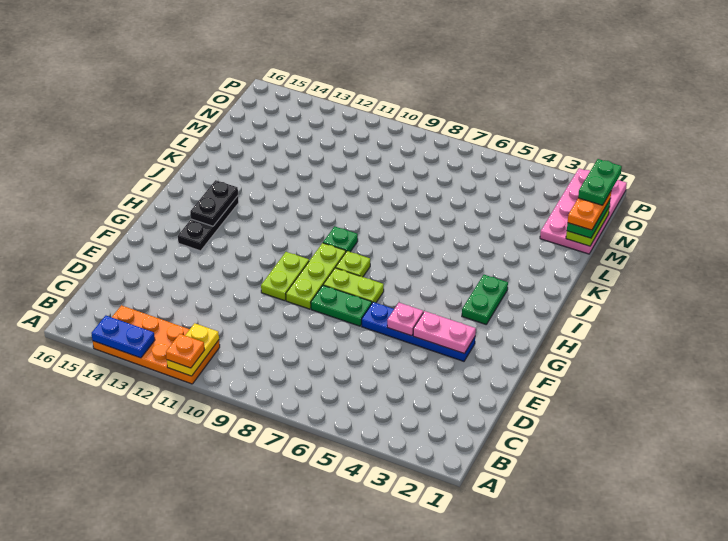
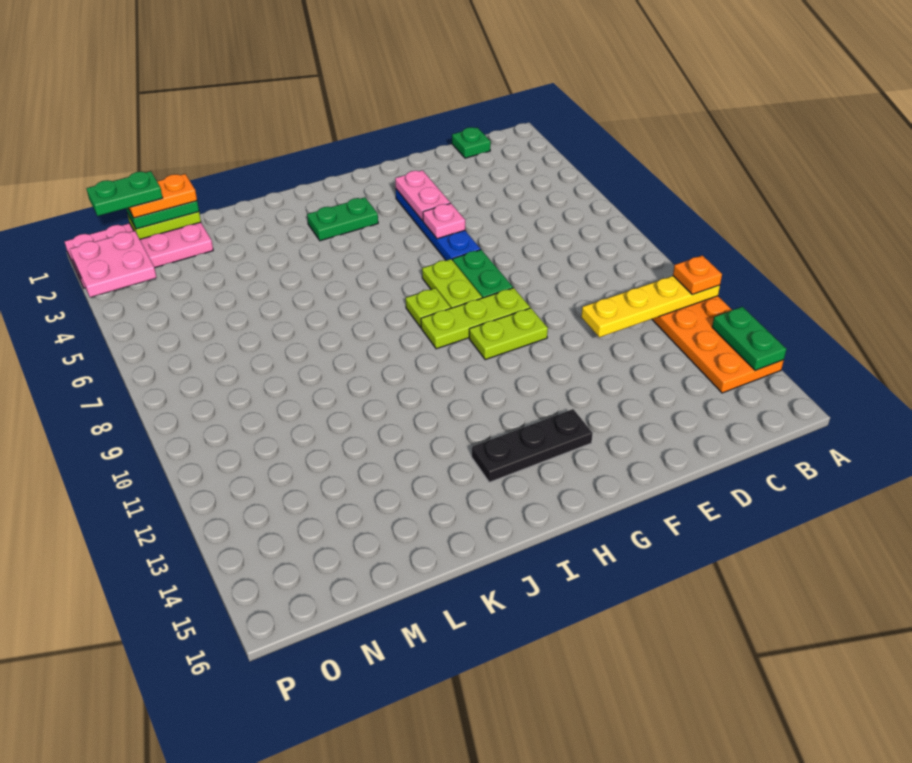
yellow 1x2 plate [167,323,219,376] -> yellow 1x4 plate [581,276,720,337]
blue 1x2 plate [92,316,155,358] -> green 1x2 plate [712,307,786,370]
black 1x2 plate [190,180,238,226] -> none
green 1x1 plate [323,226,358,252] -> green 1x1 plate moved to [452,127,491,158]
none -> pink 2x2 plate [70,231,157,297]

